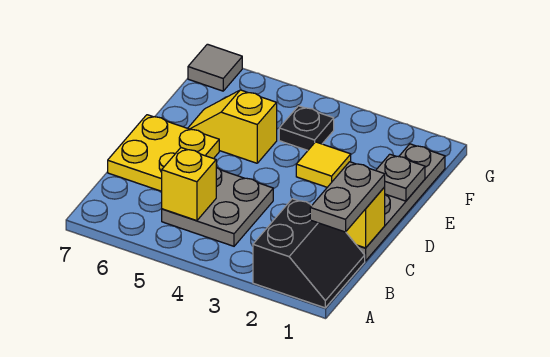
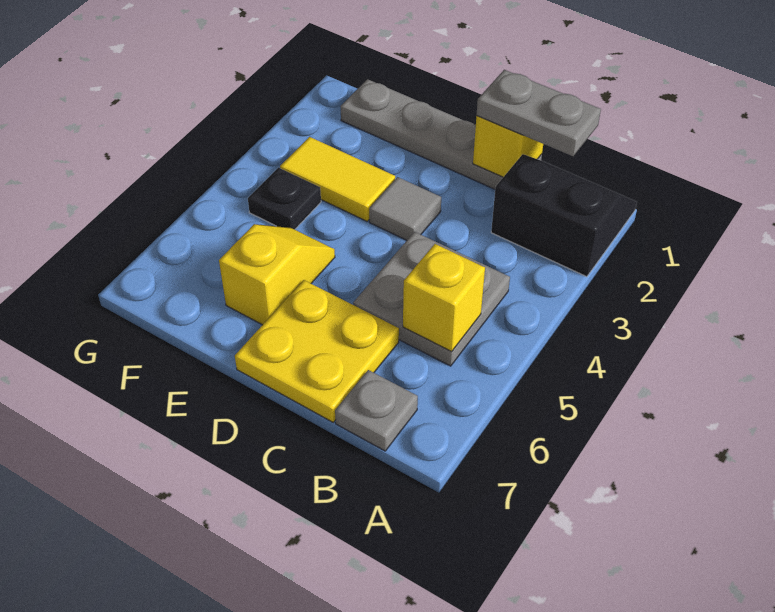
grey 1x1 plate [376,154,425,201] -> grey 1x1 plate moved to [335,370,418,451]
yellow 1x1 tile [296,142,351,187] -> yellow 1x2 tile [280,137,395,221]
yellow 1x2 slope [188,90,277,163] -> yellow 1x2 slope turned to [219,224,335,325]
grey 1x1 tile [188,44,242,91] -> grey 1x1 tile moved to [369,177,441,240]

